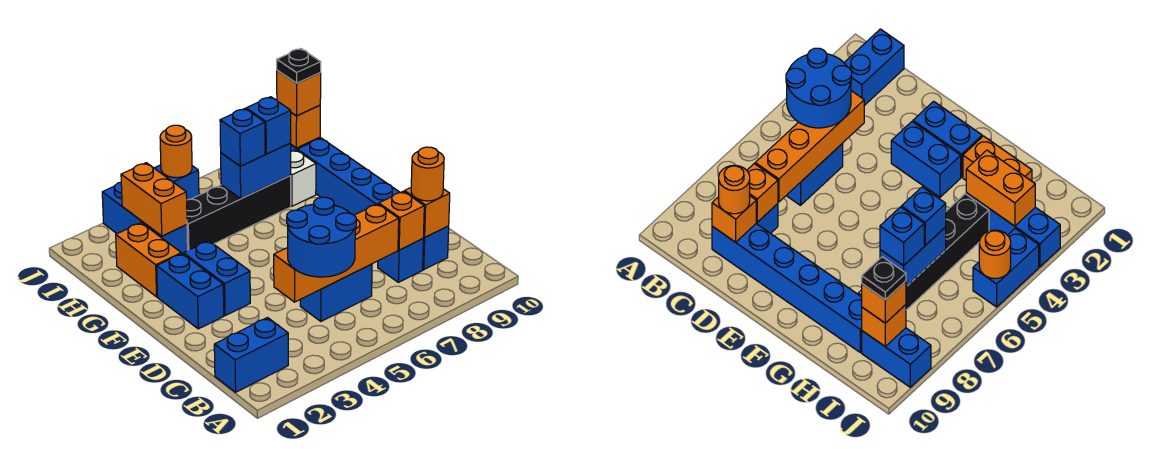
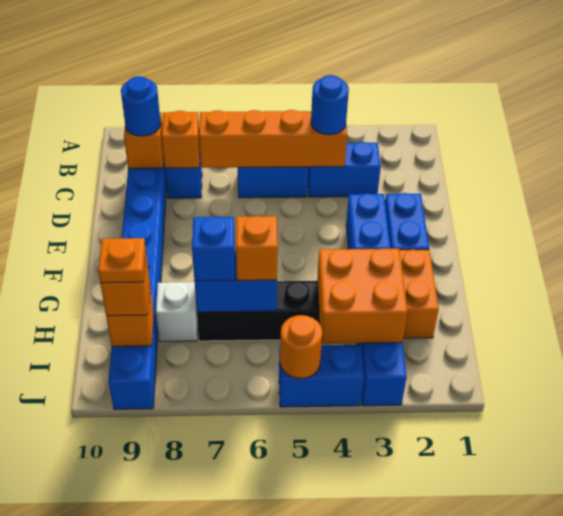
blue 1x2 brick [214,318,288,392] -> blue 1x2 brick moved to [308,142,381,197]
blue 2x2 round brick [287,197,356,277] -> blue 1x1 round brick [311,75,349,135]
orange 1x1 round brick [411,147,444,201] -> blue 1x1 round brick [121,76,161,136]
orange 1x2 brick [121,163,187,236] -> orange 2x2 brick [317,249,407,344]
blue 1x1 brick [220,109,265,166] -> orange 1x1 brick [236,216,278,280]
black 1x1 plate [277,49,321,83] -> orange 1x1 plate [98,238,146,283]

